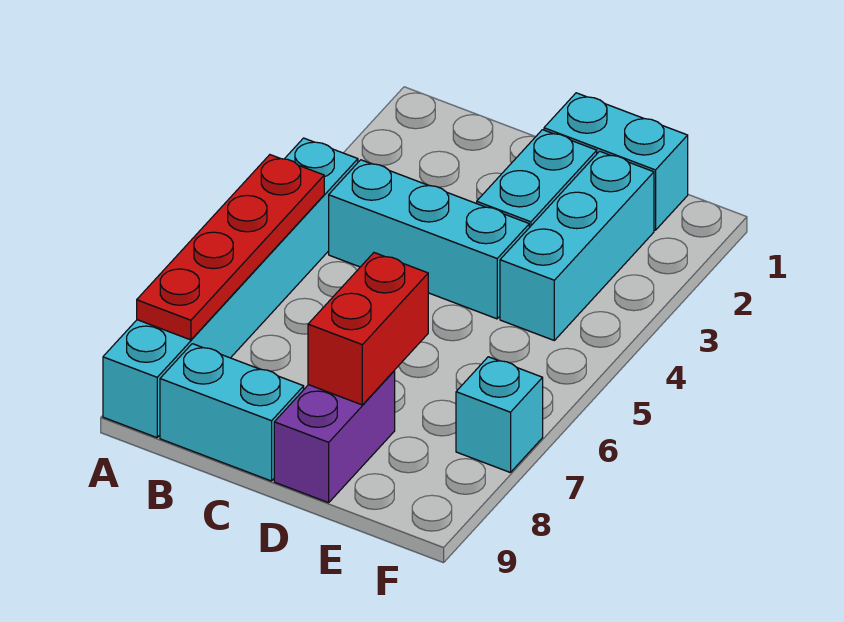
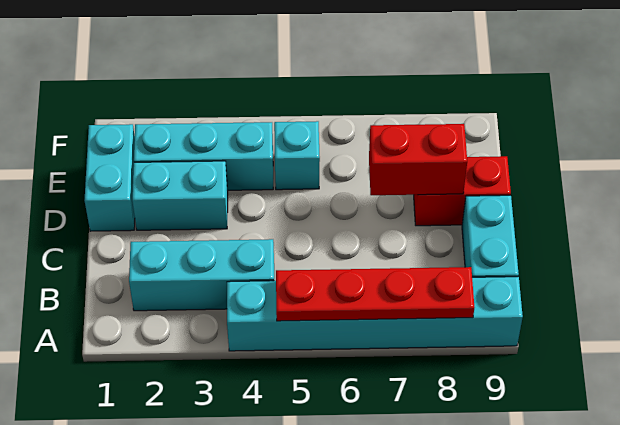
cyan 1x3 brick [329,160,529,319] -> cyan 1x3 brick turned to [129,239,274,311]
purple 1x2 brick [274,371,395,503] -> red 1x2 brick [414,156,511,226]
cyan 1x1 brick [456,357,543,473] -> cyan 1x1 brick moved to [274,121,320,190]

